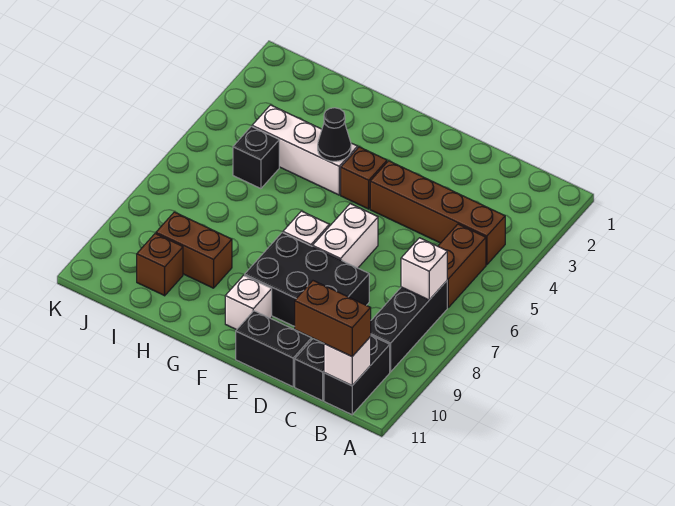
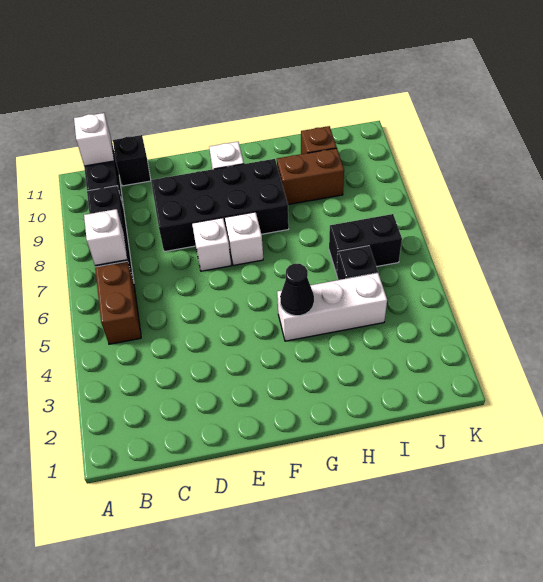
brown 1x4 brick [370,161,505,265] -> none
brown 1x2 brick [295,281,371,356] -> none
black 2x3 brick [245,233,369,327] -> black 2x4 brick [151,159,289,252]
black 1x2 brick [236,311,312,387] -> black 1x2 brick moved to [329,214,402,274]
white 1x2 brick [313,204,378,268] -> white 1x1 brick [192,218,231,271]
brown 1x1 brick [341,147,387,209] -> none

